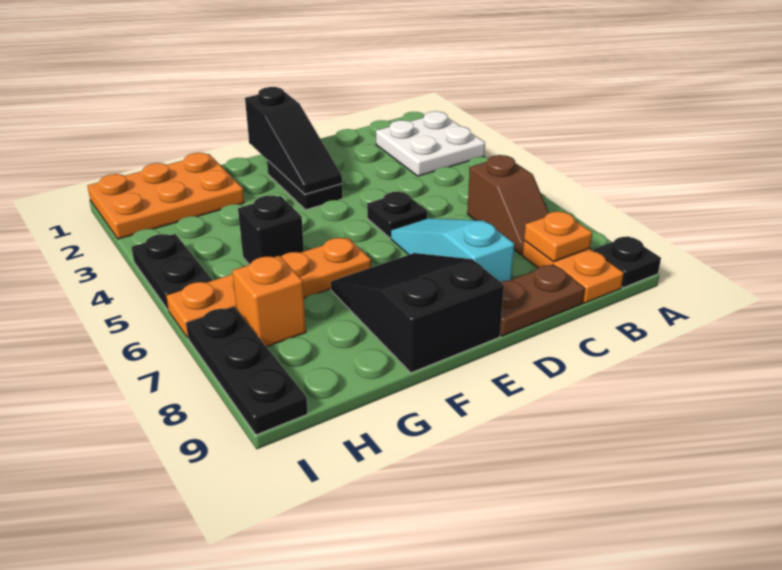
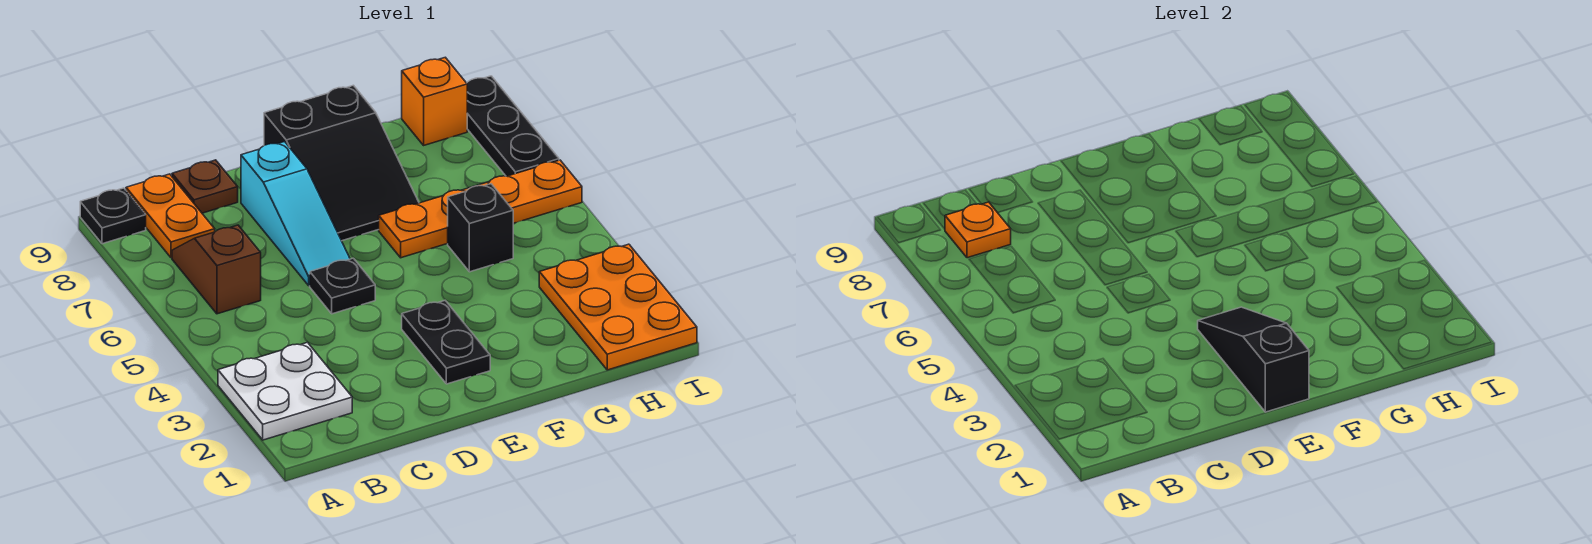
brown 1x2 plate [500,264,585,336] -> brown 1x1 plate [172,160,238,213]
orange 2x3 plate [87,153,244,239] -> orange 2x3 plate turned to [539,244,697,370]
orange 1x1 brick [232,256,306,347] -> orange 1x1 brick moved to [402,57,467,145]
black 1x2 plate [131,234,212,310] -> none

